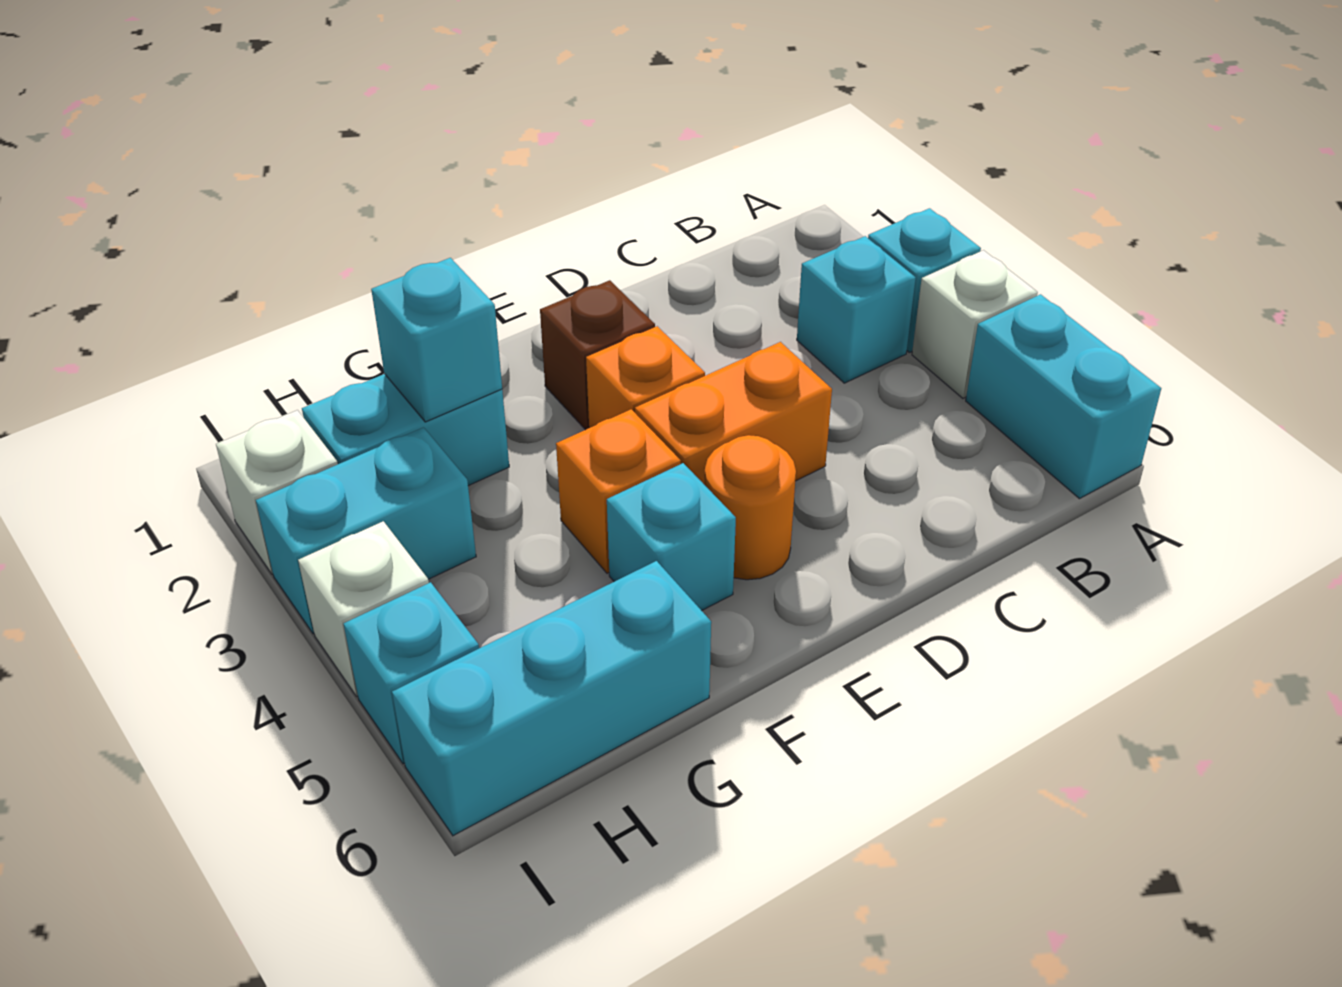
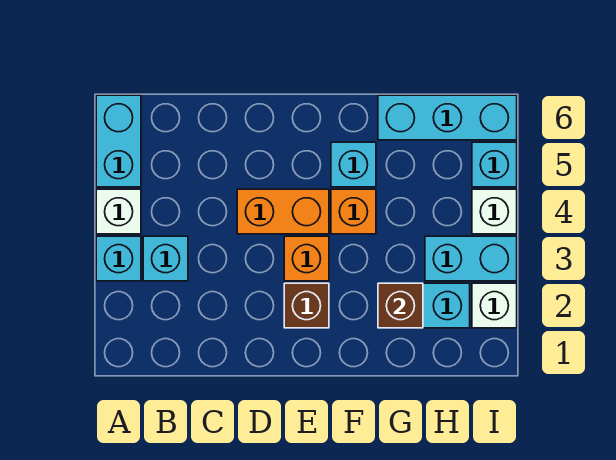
orange 1x1 round brick [705,435,796,580] -> none
cyan 1x1 brick [371,258,502,422] -> brown 1x1 brick [378,283,423,328]

